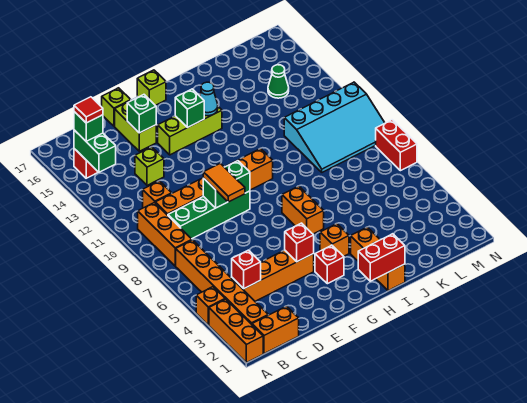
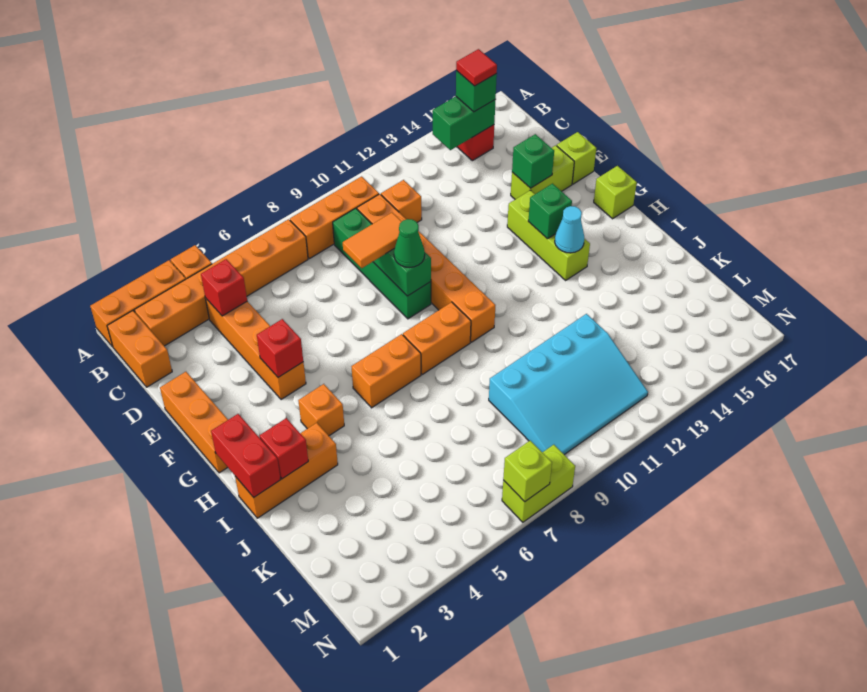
lime 1x1 brick [135,147,164,185] -> lime 1x1 brick moved to [503,441,552,502]
none -> orange 1x3 brick [160,372,228,473]
red 1x1 brick [315,245,344,284] -> red 1x1 brick moved to [260,418,308,479]
none -> orange 1x2 brick [403,302,471,374]
cyan 3x4 slope [284,82,385,172] -> cyan 3x4 slope turned to [489,314,648,455]
green 1x1 cone [268,65,289,98] -> green 1x1 cone moved to [394,219,425,267]
red 1x2 brick [376,120,417,171] -> lime 1x2 brick [502,445,575,522]

